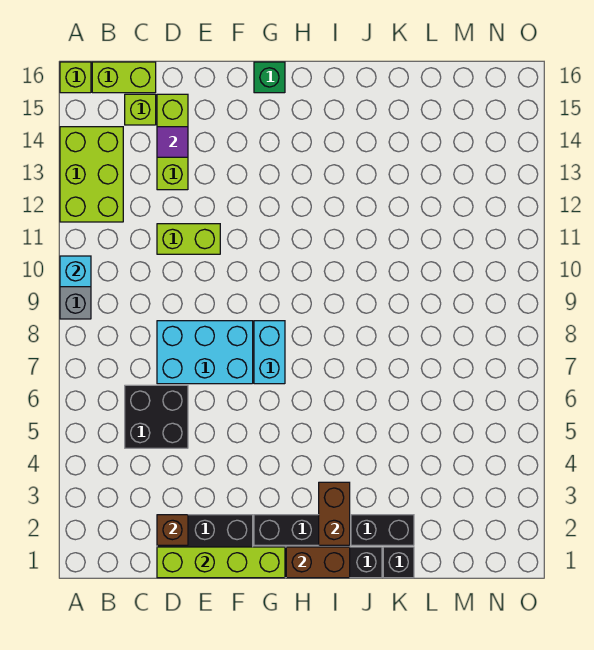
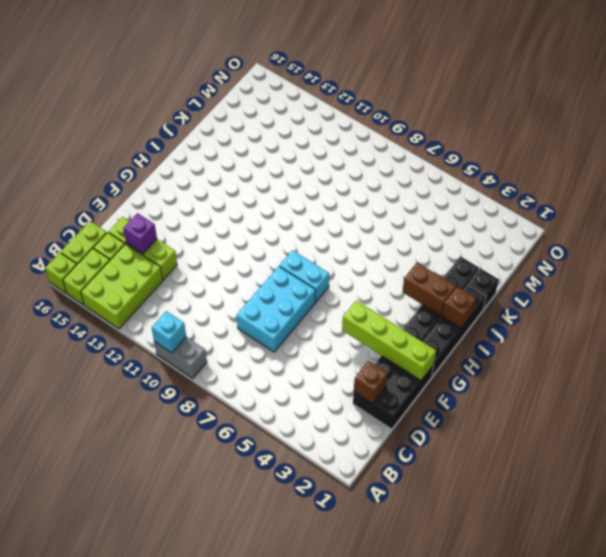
lime 2x3 brick [60,127,123,222] -> lime 2x3 brick turned to [81,244,163,329]
black 2x2 brick [125,385,188,448] -> none
lime 1x4 brick [157,547,285,578] -> lime 1x4 brick turned to [342,301,436,380]
lime 1x2 brick [157,224,220,254] -> lime 1x2 brick moved to [63,248,110,305]
purple 1x1 tile [157,127,188,157] -> purple 1x1 brick [123,213,157,254]
green 1x1 brick [254,62,285,93] -> none
brown 1x2 brick [286,547,350,578] -> brown 1x1 brick [442,287,476,328]

